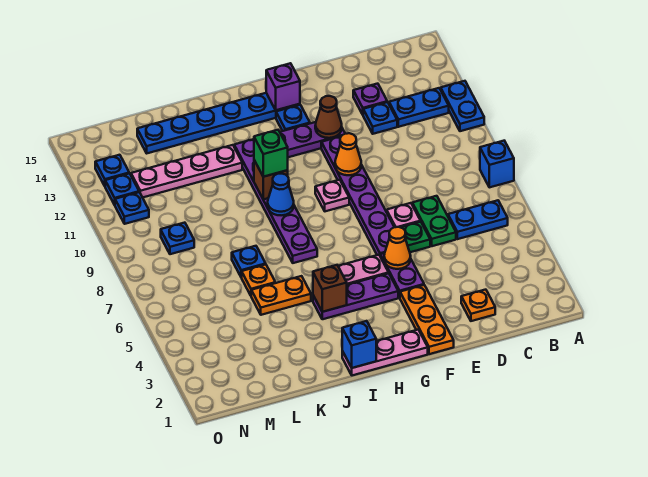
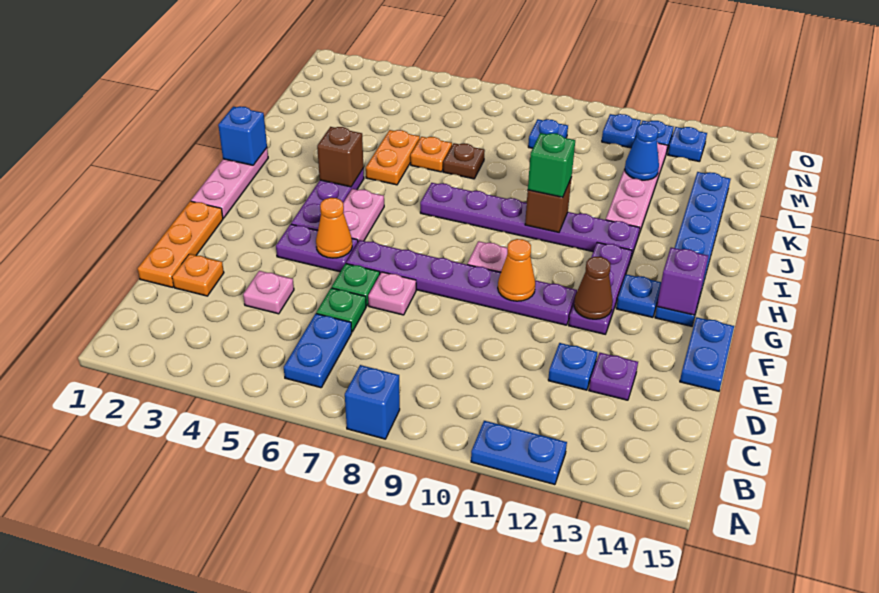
blue 1x2 plate [389,88,449,127] -> blue 1x2 plate moved to [680,317,734,391]
none -> pink 1x1 plate [243,271,294,314]
green 1x2 plate [412,196,456,246] -> green 1x1 plate [316,288,366,332]
orange 1x3 plate [400,285,454,354] -> orange 1x3 plate turned to [138,201,223,287]
blue 1x1 cone [268,174,294,215] -> blue 1x1 cone moved to [625,124,659,180]
blue 1x1 plate [232,246,266,278] -> brown 1x1 plate [443,143,485,179]

